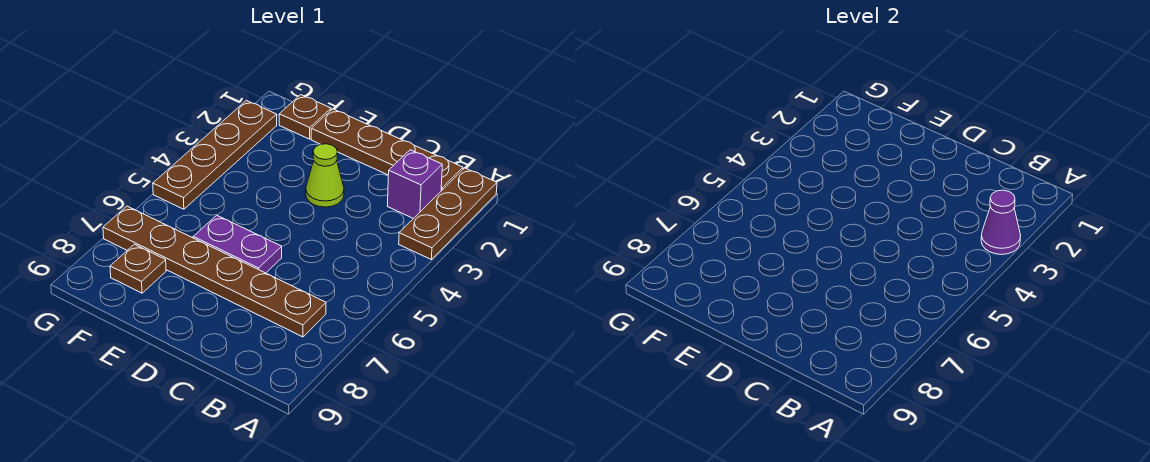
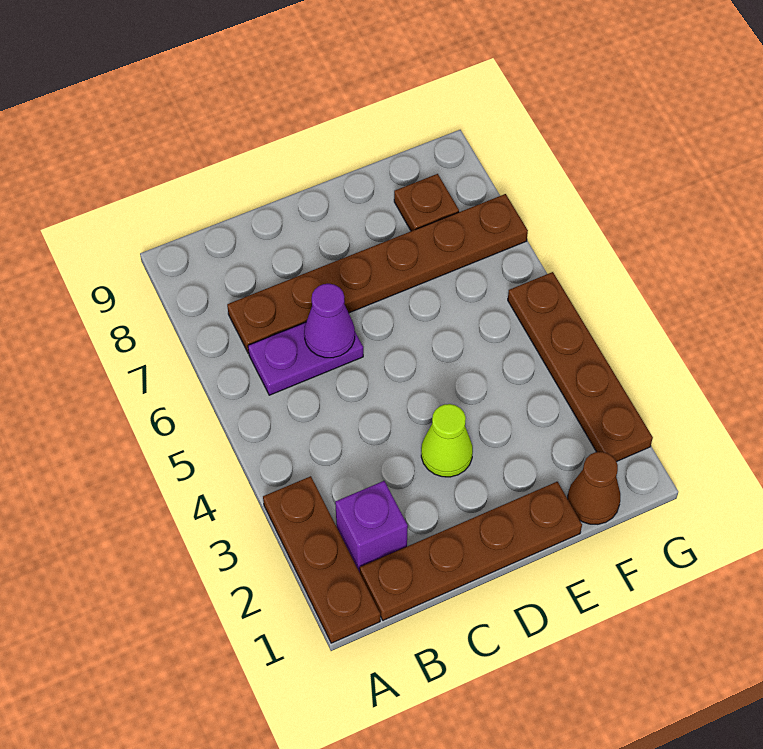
purple 1x1 cone [981,190,1021,255] -> purple 1x1 cone moved to [304,284,355,358]
purple 1x2 plate [193,215,282,273] -> purple 1x2 plate moved to [248,322,363,395]
brown 1x1 plate [279,95,331,139] -> brown 1x1 cone [568,452,620,524]

